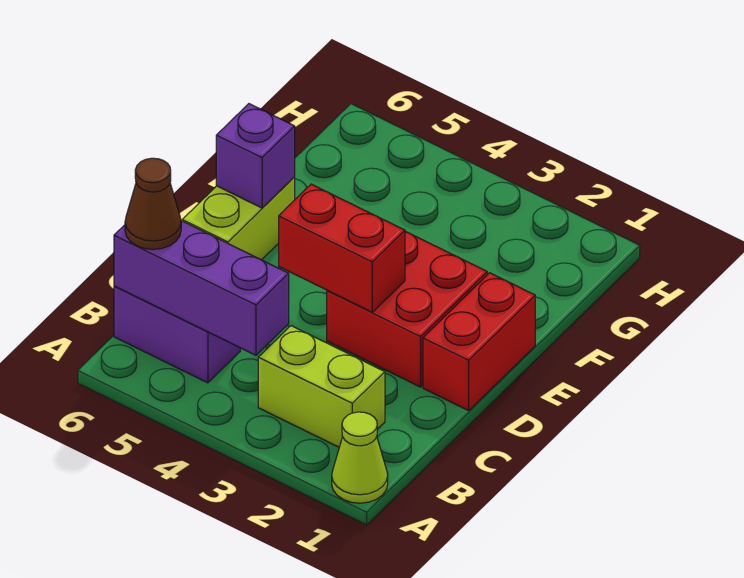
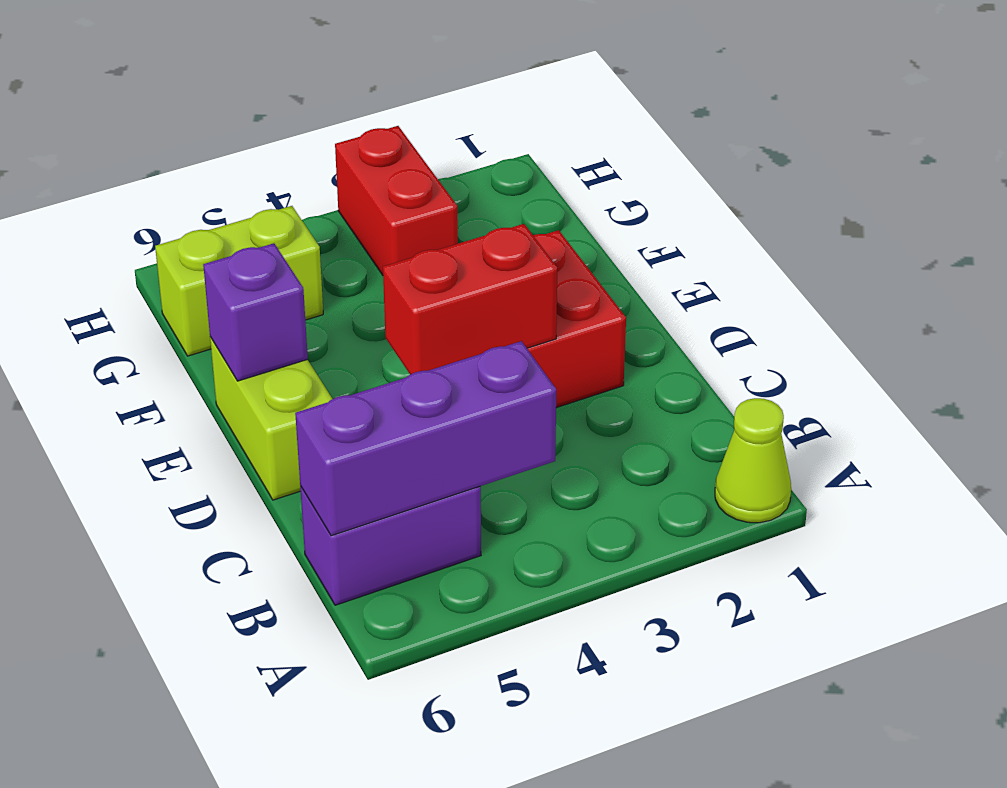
lime 1x2 brick [258,326,385,447] -> lime 1x2 brick moved to [155,206,323,356]
brown 1x1 cone [125,158,181,250] -> none
red 1x2 brick [423,273,535,411] -> red 1x2 brick moved to [335,126,458,275]

